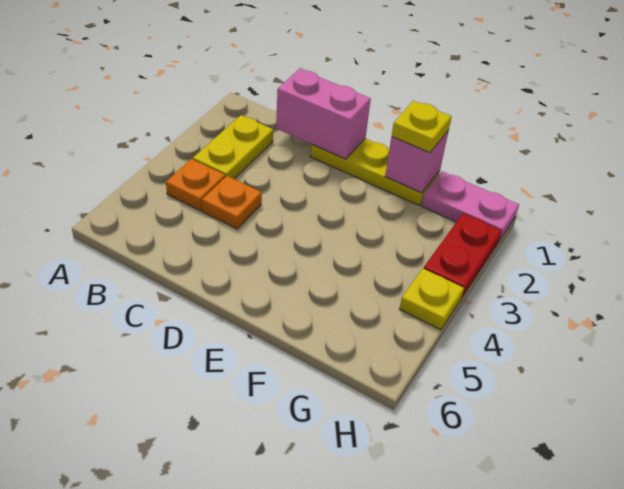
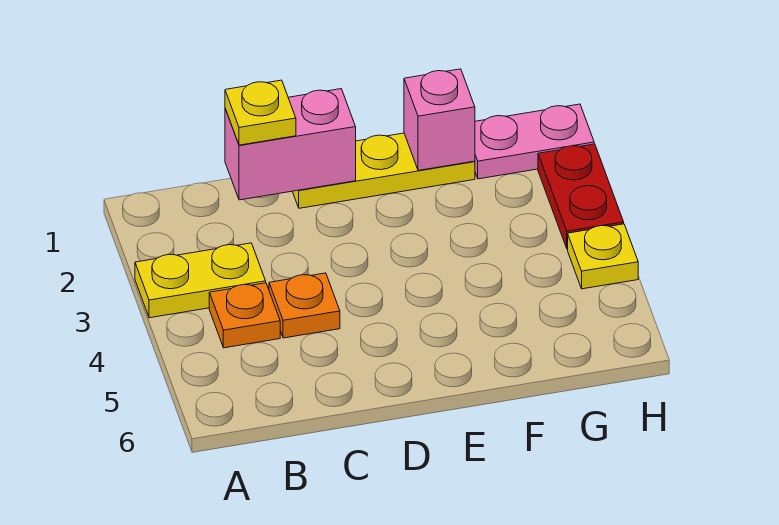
yellow 1x2 plate [193,115,273,179] -> yellow 1x2 plate turned to [135,243,266,318]
yellow 1x1 plate [392,101,452,152] -> yellow 1x1 plate moved to [225,80,296,145]

